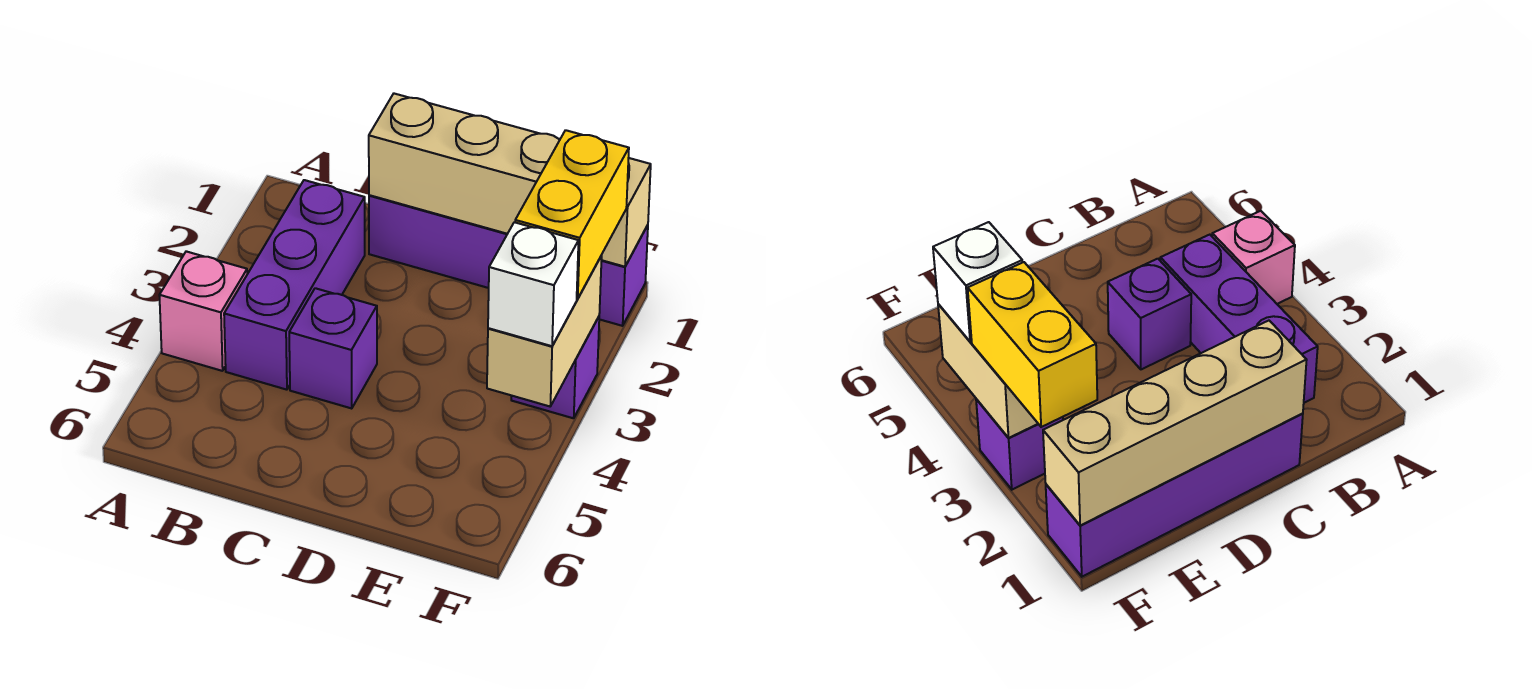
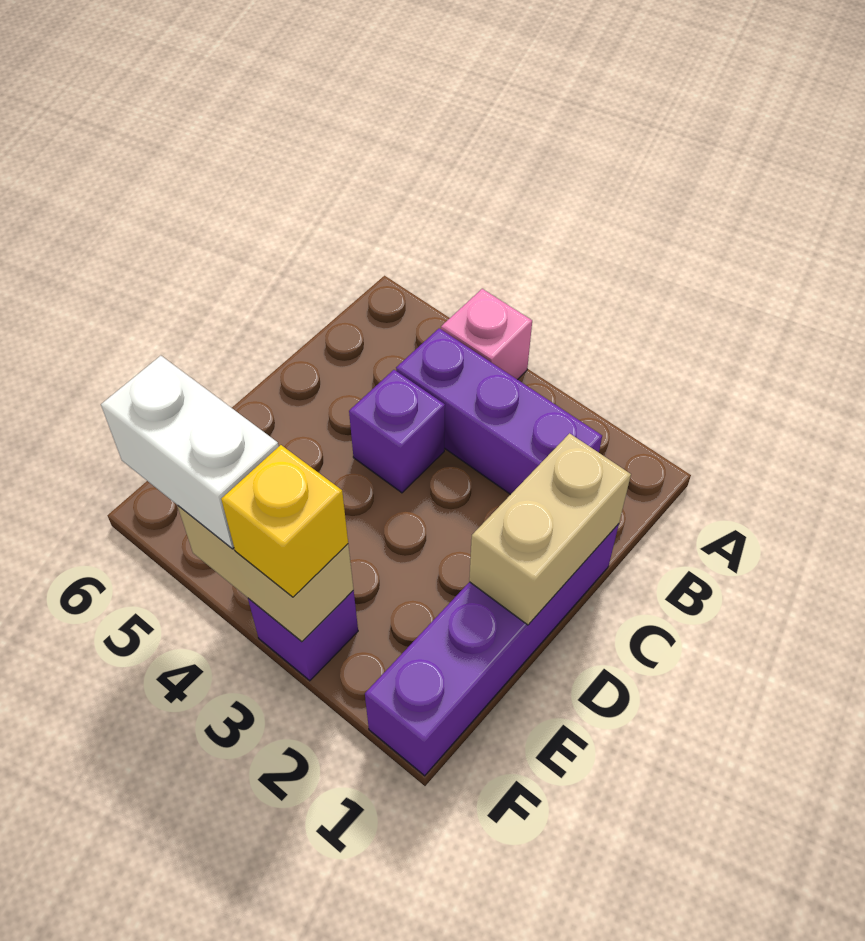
tan 1x4 brick [369,94,651,267] -> tan 1x2 brick [469,433,631,625]
yellow 1x2 brick [515,130,629,299] -> yellow 1x1 brick [221,445,348,597]
white 1x1 brick [488,222,579,346] -> white 1x2 brick [101,356,279,549]

